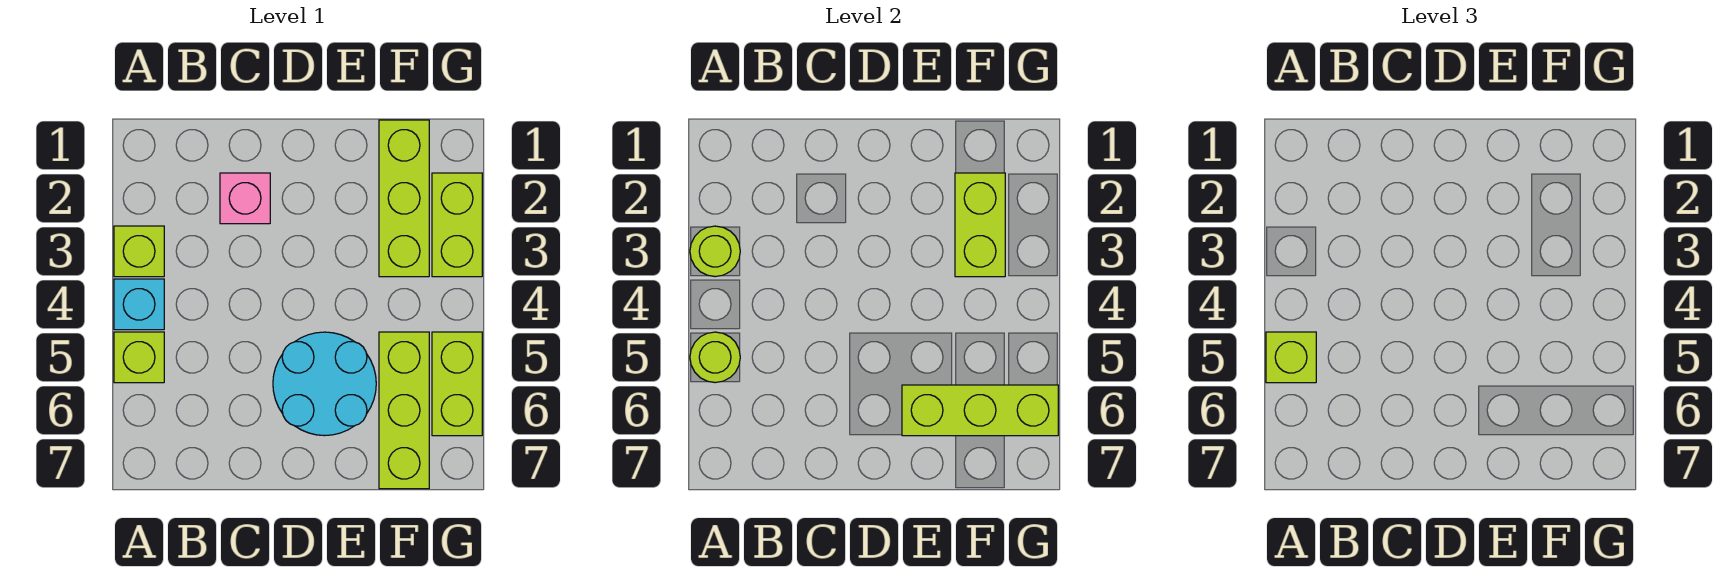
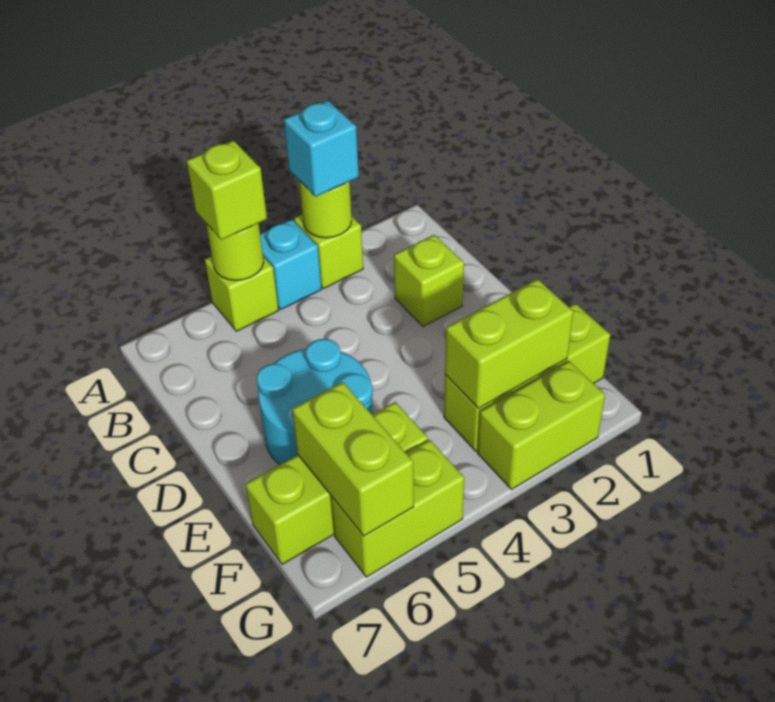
none -> cyan 1x1 brick [284,101,359,197]
pink 1x1 brick [220,173,270,224] -> lime 1x1 brick [394,235,464,327]
lime 1x3 brick [902,385,1058,436] -> lime 1x2 brick [292,382,414,536]

